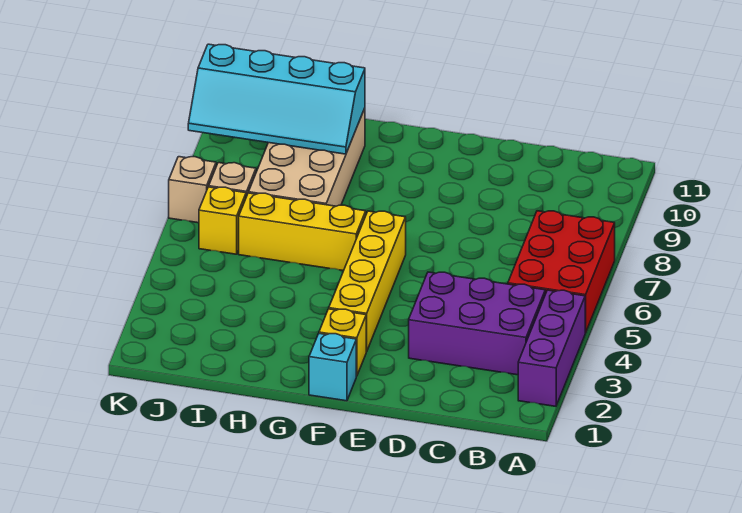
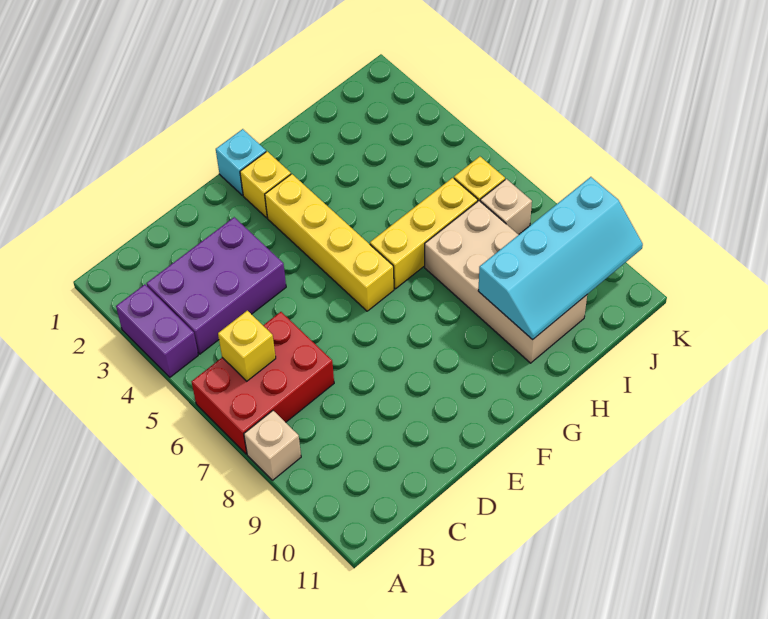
purple 1x3 brick [518,290,585,406] -> purple 1x2 brick [116,284,198,377]
red 2x3 brick [508,211,615,333] -> red 2x3 brick turned to [191,312,334,454]
none -> yellow 1x1 brick [218,311,276,381]
cyan 2x4 slope [188,44,365,154] -> cyan 2x4 slope turned to [478,177,643,340]
tan 1x1 brick [169,157,216,223] -> tan 1x1 brick moved to [244,411,301,480]

